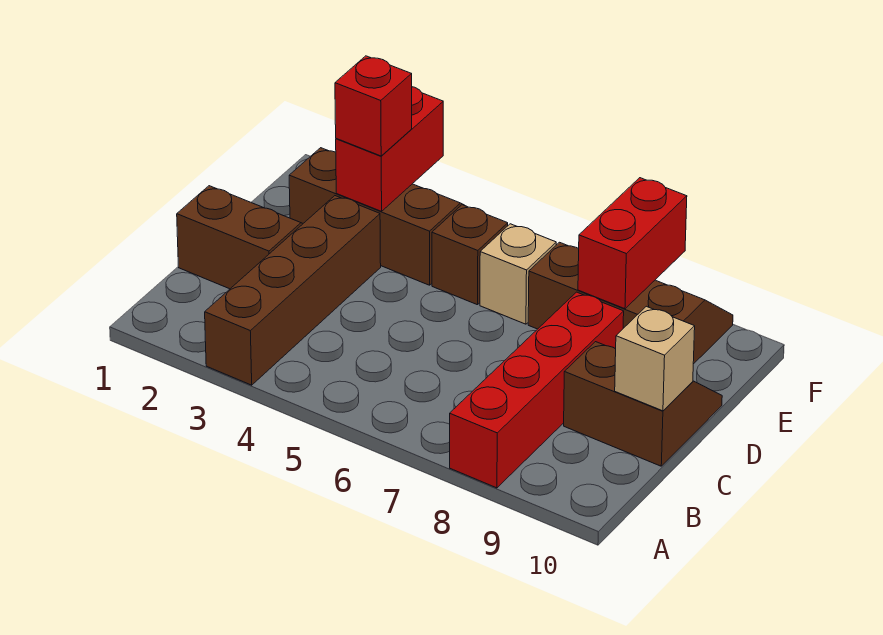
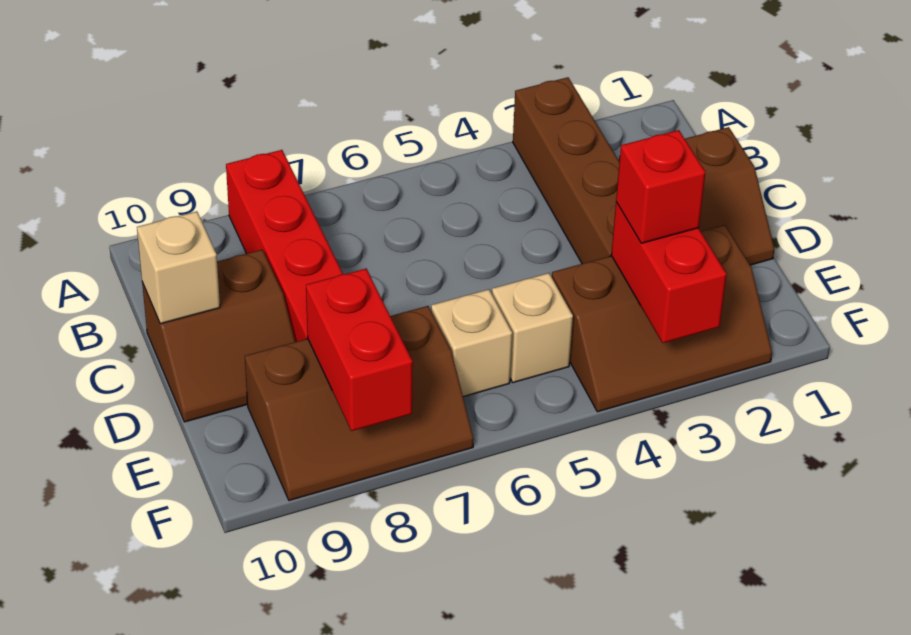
brown 1x1 brick [432,205,508,305] -> tan 1x1 brick [492,273,573,383]

